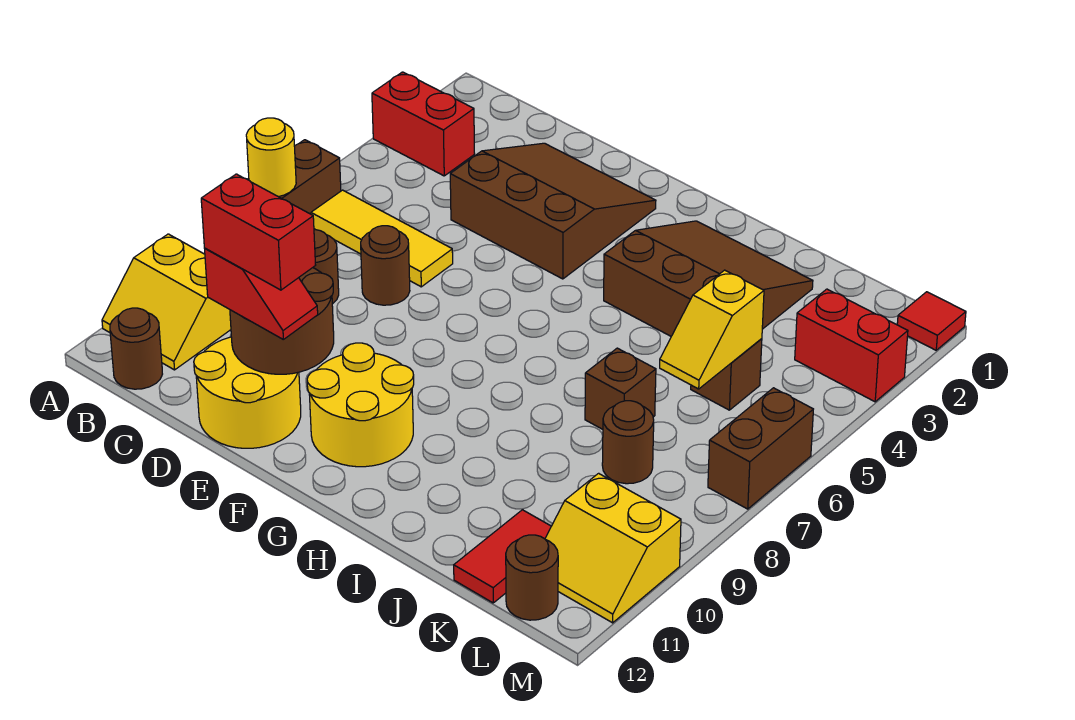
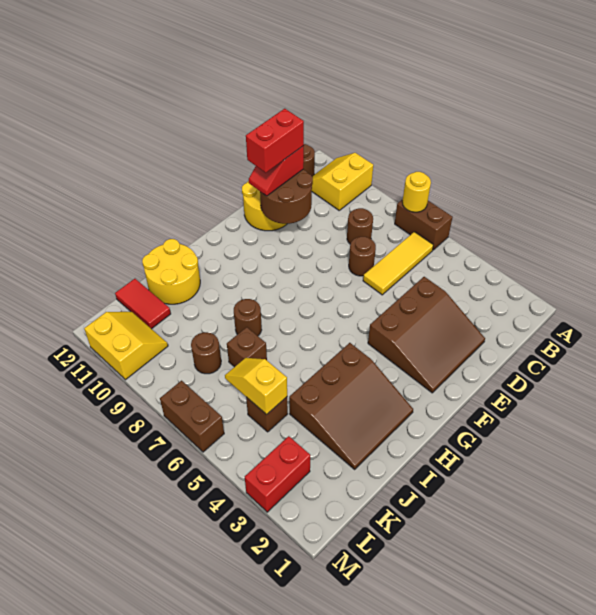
red 1x2 brick [372,72,475,176] -> none
yellow 2x2 round brick [307,343,414,467] -> yellow 2x2 round brick moved to [142,239,200,304]
yellow 2x2 slope [545,473,681,623] -> yellow 2x2 slope turned to [84,312,168,380]
brown 1x1 round brick [506,535,558,620] -> brown 1x1 round brick moved to [234,299,262,336]
red 1x1 tile [897,292,966,350] -> none

